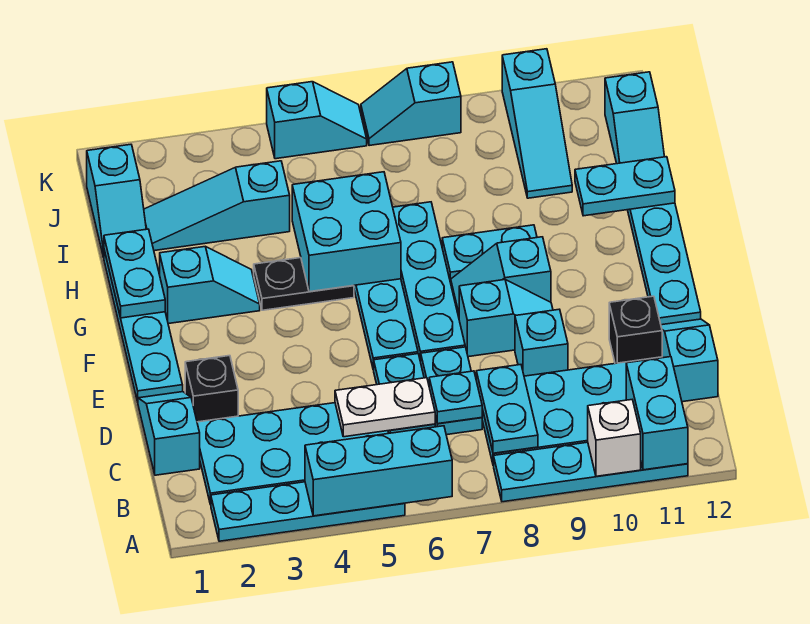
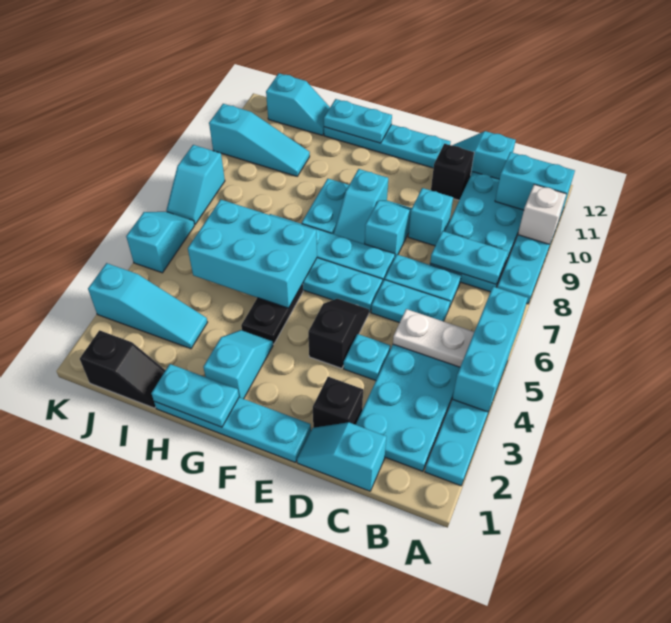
white 1x2 plate [335,378,435,437] -> white 1x2 plate turned to [393,309,474,367]
cyan 1x1 plate [429,371,482,424] -> cyan 1x1 plate moved to [344,334,390,381]
none -> black 1x2 slope [308,299,369,368]
cyan 2x2 brick [292,172,401,292] -> cyan 2x3 brick [188,199,317,308]
cyan 1x2 plate [575,157,675,216] -> cyan 1x2 plate turned to [324,99,392,143]
cyan 1x2 slope [87,144,146,257] -> black 1x2 slope [80,330,166,408]
cyan 1x3 slope [144,161,290,251] -> cyan 1x3 slope turned to [88,263,208,349]

